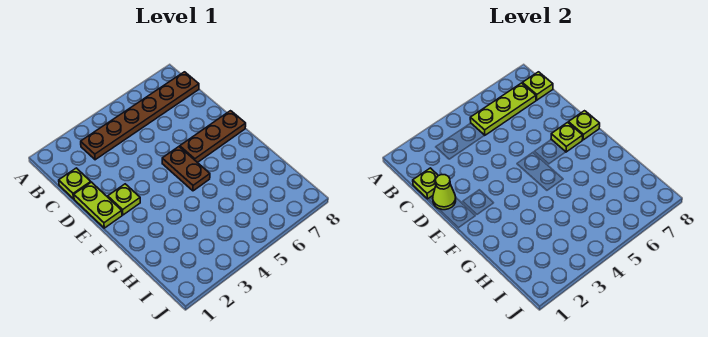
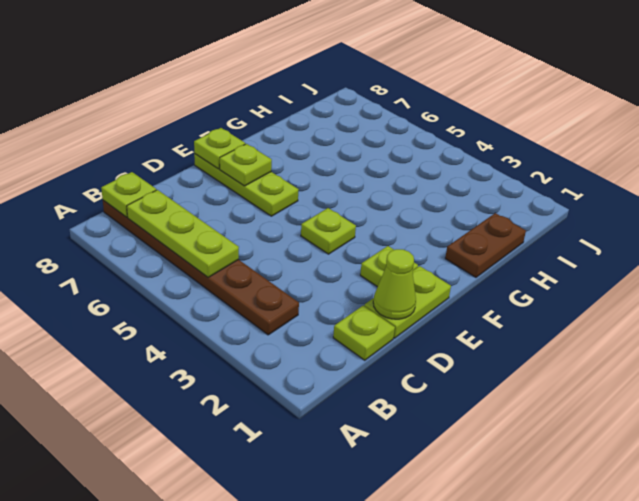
lime 1x1 plate [413,168,438,199] -> lime 1x1 plate moved to [301,208,356,254]
brown 1x2 plate [162,147,210,191] -> brown 1x2 plate moved to [445,213,526,277]
brown 1x3 plate [180,111,246,163] -> lime 1x3 plate [194,154,299,216]

